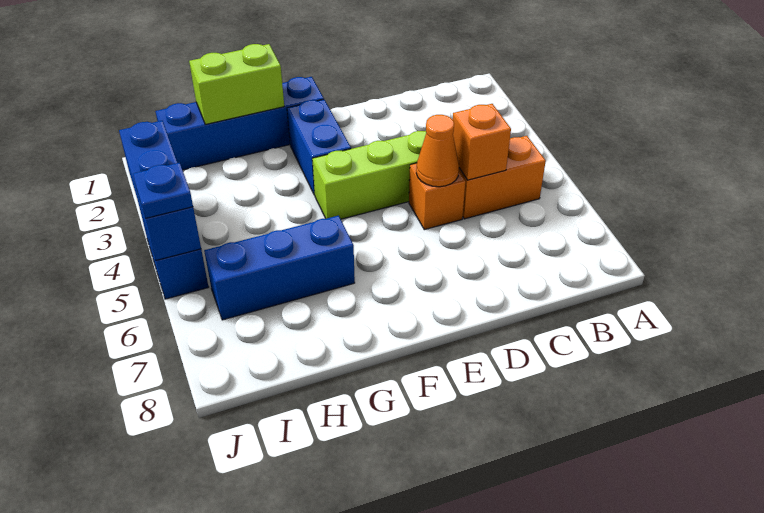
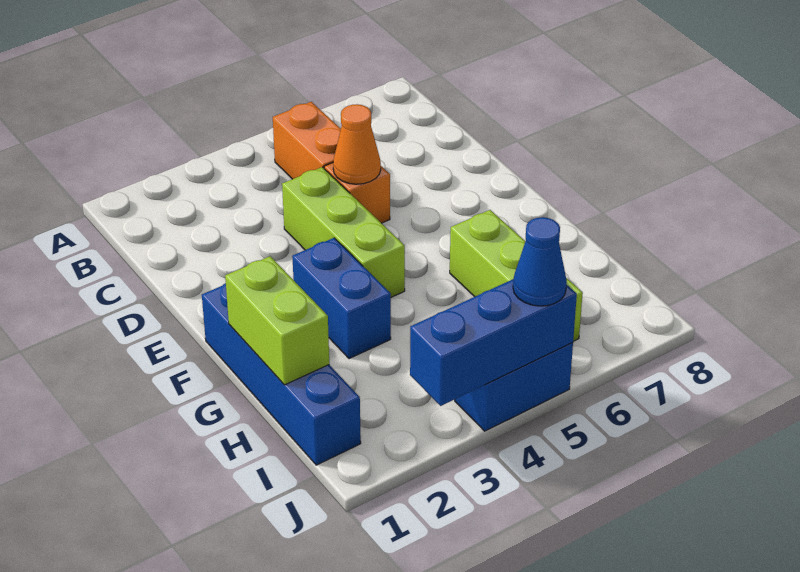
orange 1x1 brick [453,104,511,180] -> none
blue 1x2 brick [287,99,351,195] -> blue 1x2 brick turned to [292,238,391,359]
blue 1x3 brick [204,216,355,320] -> lime 1x3 brick [450,210,583,341]
blue 1x1 plate [133,163,193,218] -> blue 1x1 cone [513,217,567,306]

